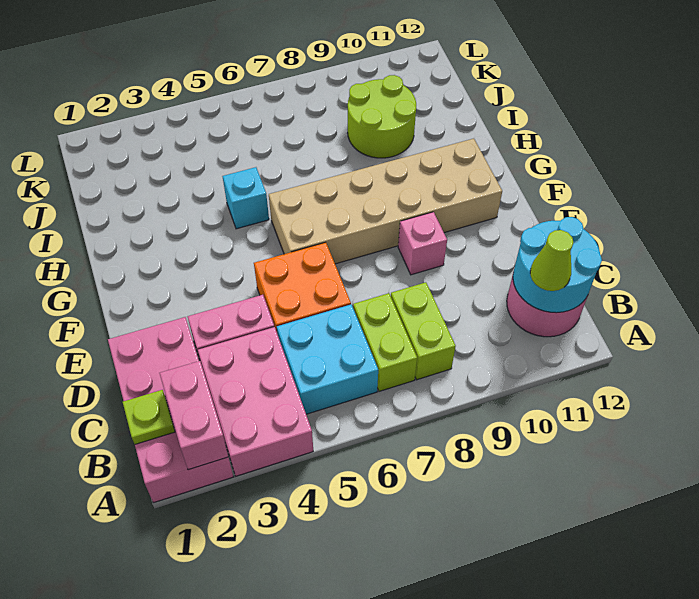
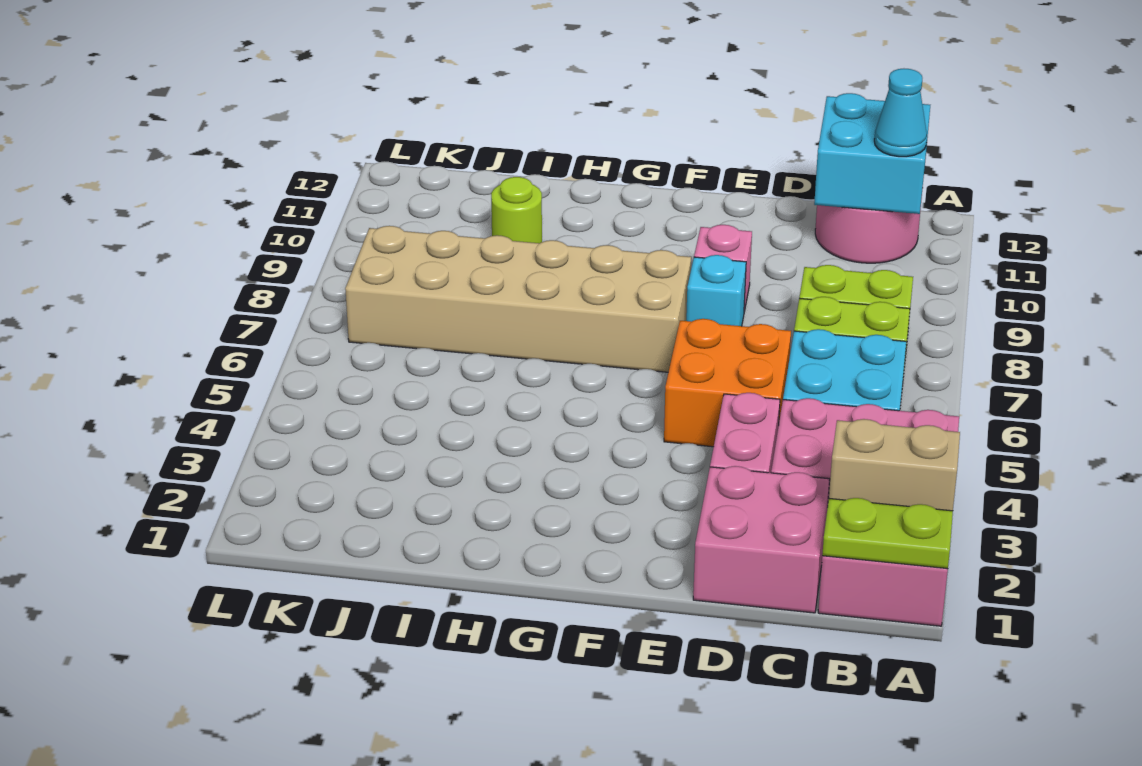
pink 1x2 brick [160,361,228,470] -> tan 1x2 brick [829,419,960,511]
lime 1x1 plate [123,390,175,444] -> lime 1x2 plate [822,498,953,569]
cyan 2x2 round brick [513,217,602,313] -> cyan 2x2 brick [814,93,930,214]
lime 1x1 cone [530,230,573,291] -> cyan 1x1 cone [874,69,927,157]
tan 2x6 brick [269,139,502,264] -> tan 2x6 brick turned to [345,226,691,372]
cyan 1x1 brick [222,167,269,229] -> cyan 1x1 brick moved to [686,255,746,326]
lime 2x2 round brick [348,75,416,158] -> lime 1x1 round brick [491,177,542,243]

